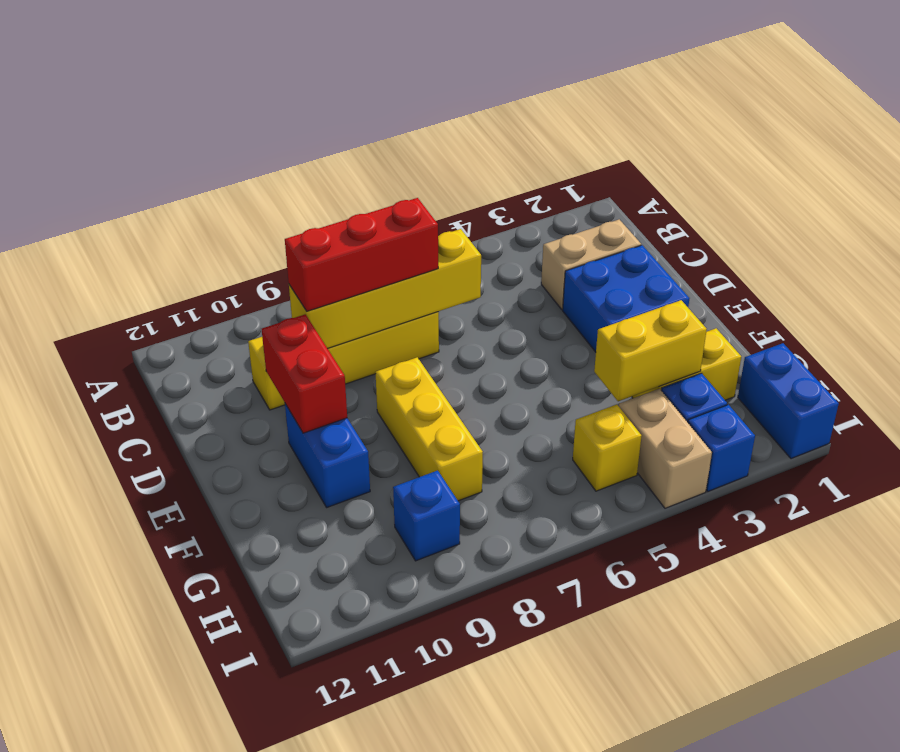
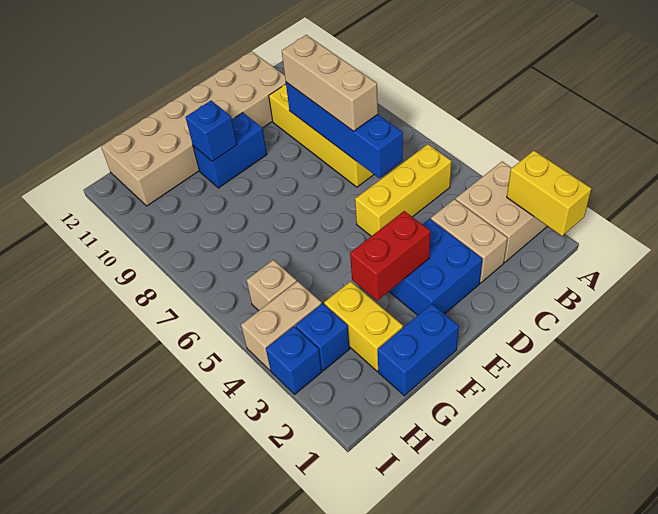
none -> tan 2x2 brick [456,161,547,262]
yellow 1x4 brick [289,229,481,348] -> blue 1x4 brick [286,82,403,178]
red 1x3 brick [285,198,438,311] -> tan 1x3 brick [282,35,378,131]
none -> tan 2x6 brick [101,51,286,206]
red 1x2 brick [262,314,347,433] -> red 1x2 brick moved to [350,211,431,301]
yellow 1x3 brick [375,357,483,501] -> yellow 1x3 brick moved to [355,144,452,236]
yellow 1x2 brick [594,300,707,401] -> yellow 1x2 brick moved to [507,151,591,236]
blue 1x2 brick [738,343,839,459] -> blue 1x2 brick moved to [378,304,459,396]
yellow 1x1 brick [573,405,641,491] -> tan 1x1 brick [246,260,297,311]
blue 1x1 brick [393,471,460,561] -> blue 1x1 brick moved to [186,101,237,161]

